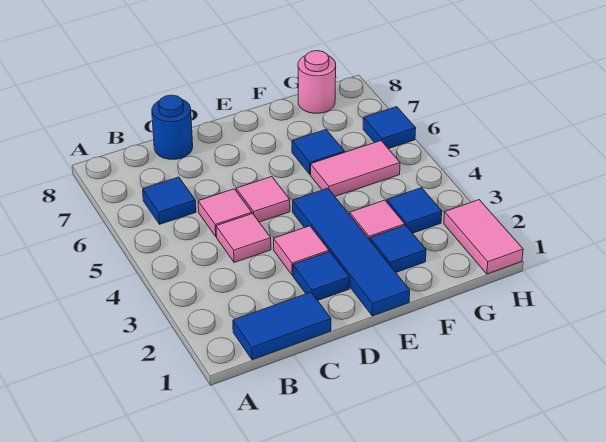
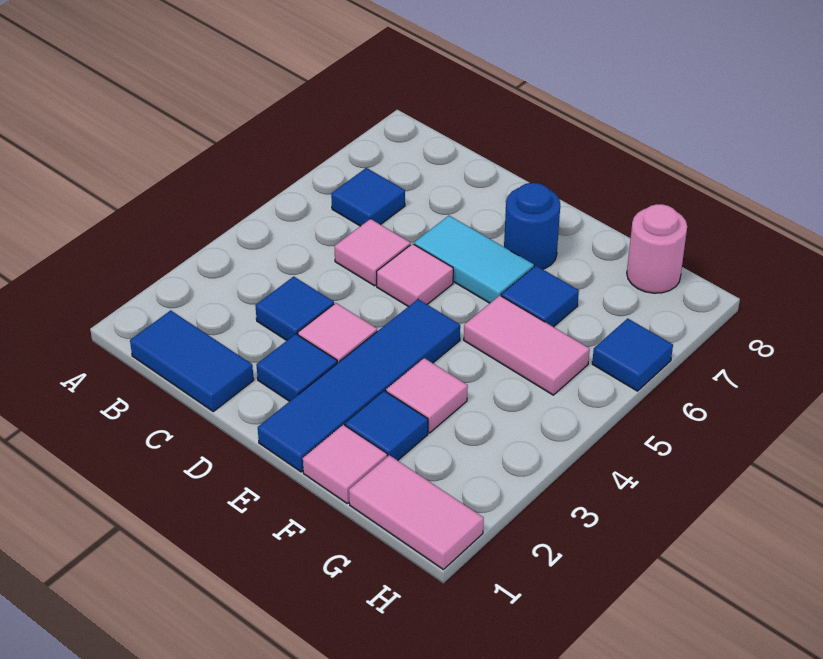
pink 1x1 tile [216,214,271,263] -> pink 1x1 tile moved to [303,425,387,503]
blue 1x1 round brick [152,95,193,159] -> blue 1x1 round brick moved to [504,183,560,269]
none -> cyan 1x2 tile [414,216,534,303]
blue 1x1 tile [387,188,442,233] -> blue 1x1 tile moved to [255,276,334,340]
pink 1x2 tile [444,200,523,274] -> pink 1x2 tile turned to [349,455,484,569]

